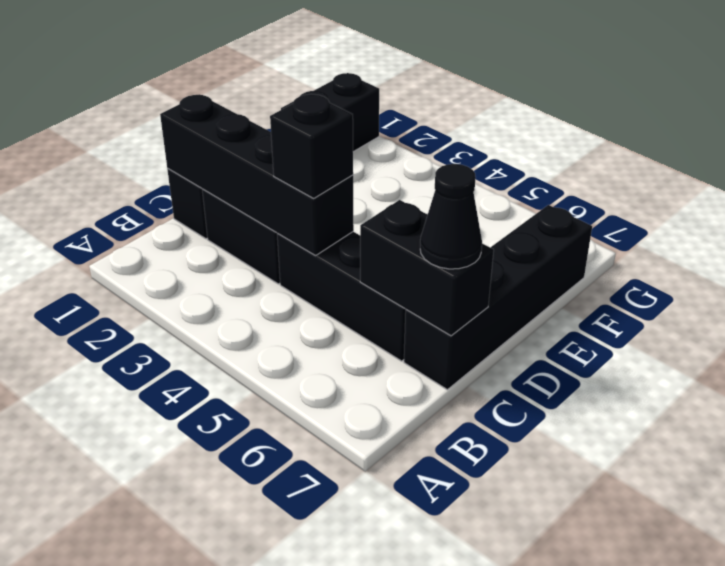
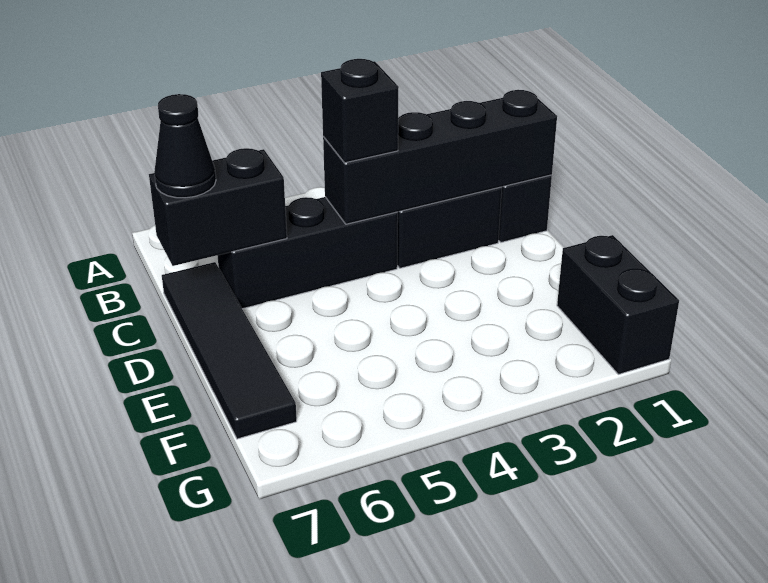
black 1x4 brick [404,205,592,390] -> black 1x4 tile [162,262,297,439]

